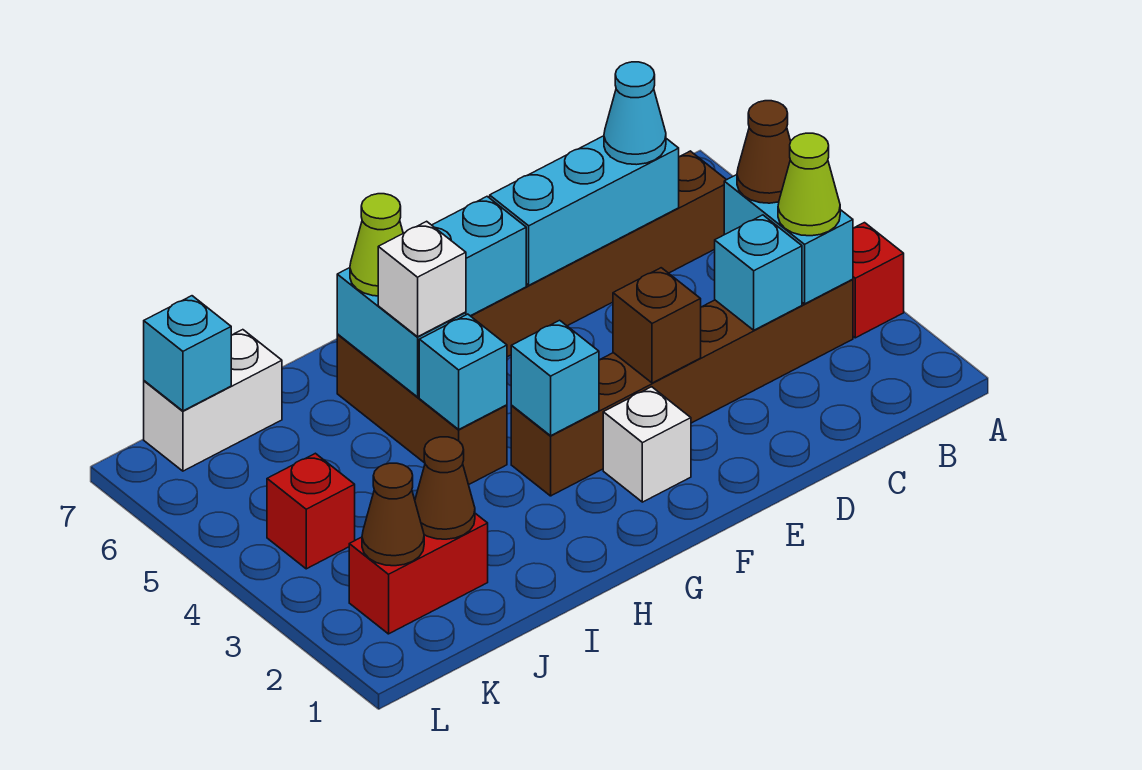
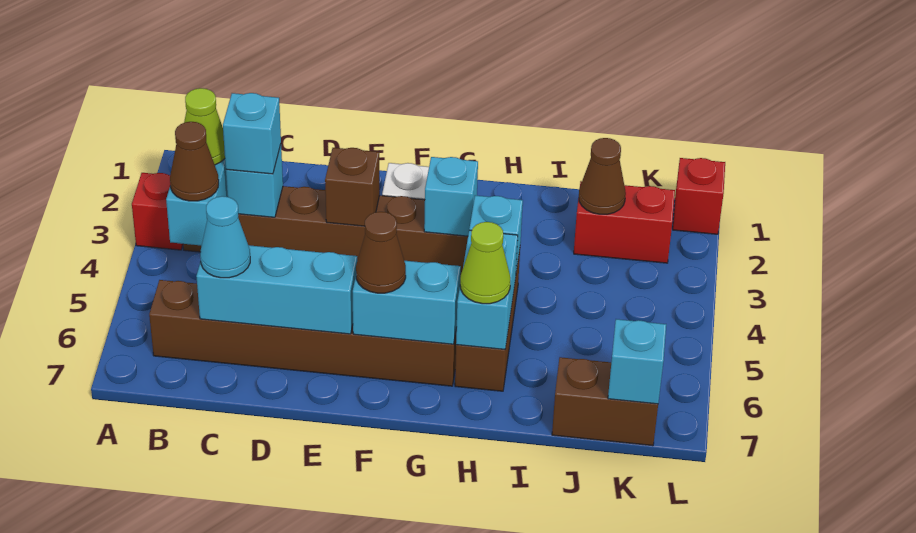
none -> cyan 1x1 brick [223,93,281,174]
white 1x1 brick [378,221,466,337] -> none
white 1x2 brick [144,330,282,471] -> brown 1x2 brick [552,357,658,446]
brown 1x1 cone [362,463,424,566] -> brown 1x1 cone moved to [356,212,406,293]
red 1x1 brick [267,453,355,569] -> red 1x1 brick moved to [673,158,725,234]

